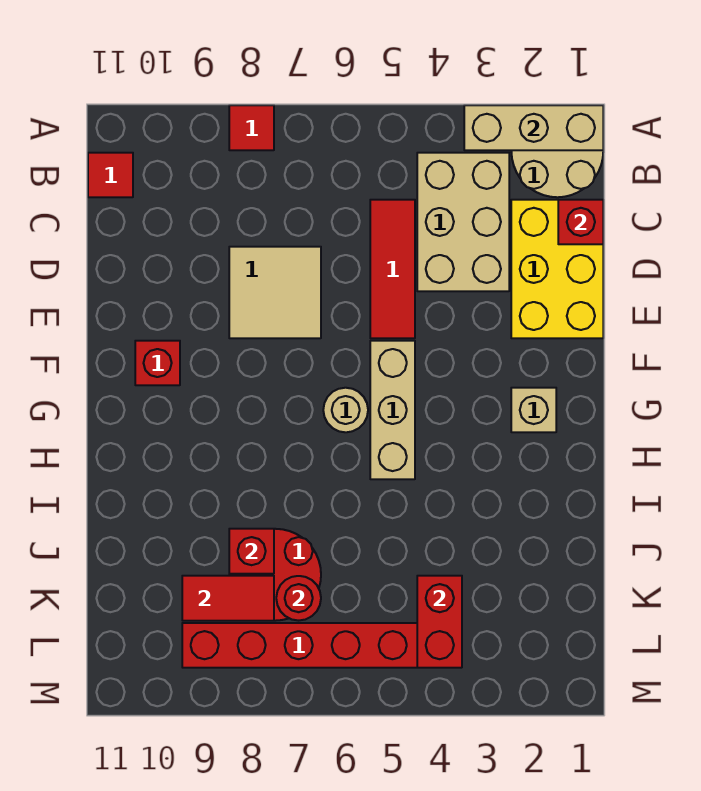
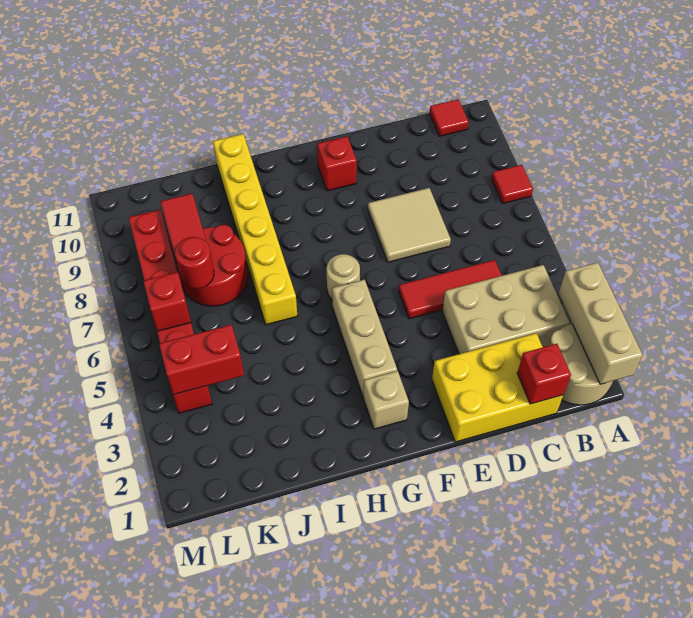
tan 1x3 brick [370,341,415,479] -> tan 1x3 brick turned to [332,280,397,397]
none -> yellow 1x6 brick [213,134,297,325]
red 1x1 brick [229,529,274,574] -> red 1x1 brick moved to [143,272,191,331]

